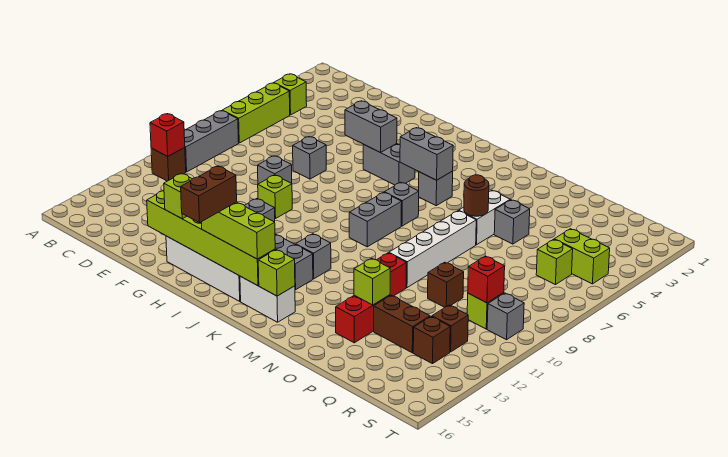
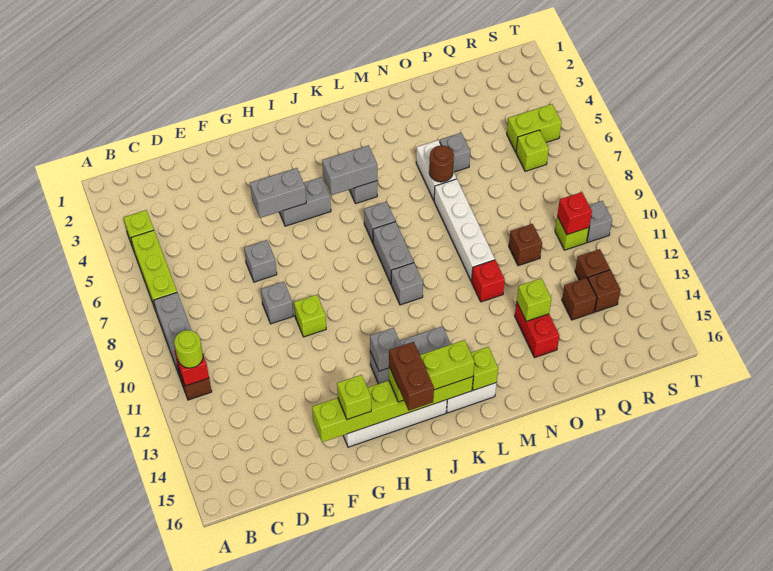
none -> lime 1x1 round brick [174,330,203,368]
grey 1x1 brick [296,234,331,279] -> grey 1x1 brick moved to [391,263,423,305]
brown 1x2 brick [374,295,430,353] -> brown 1x1 brick [562,278,597,320]

